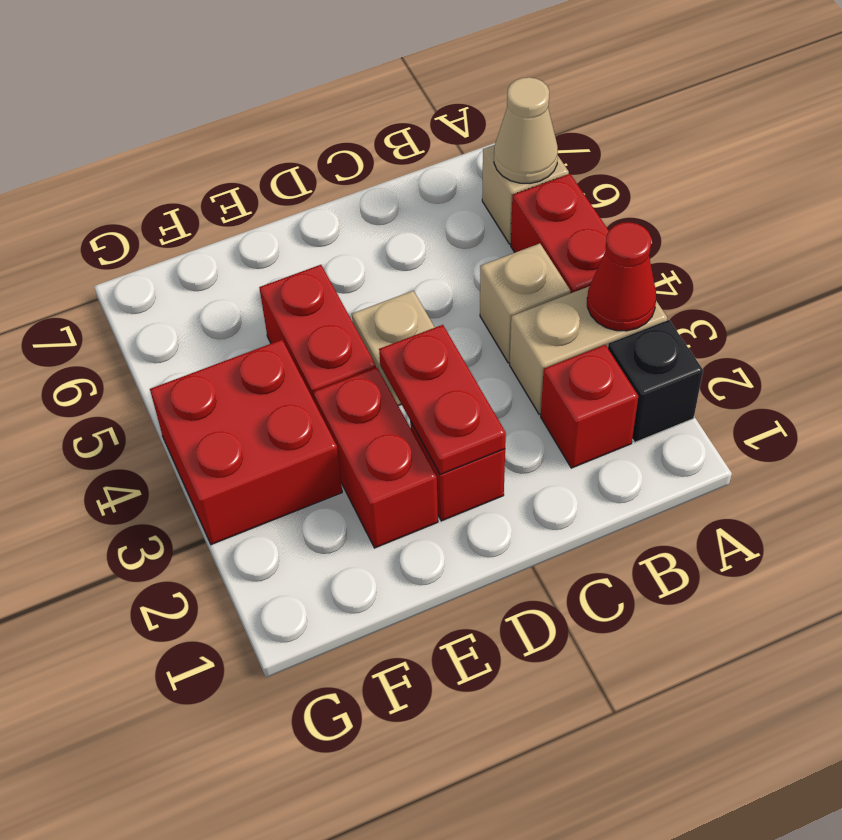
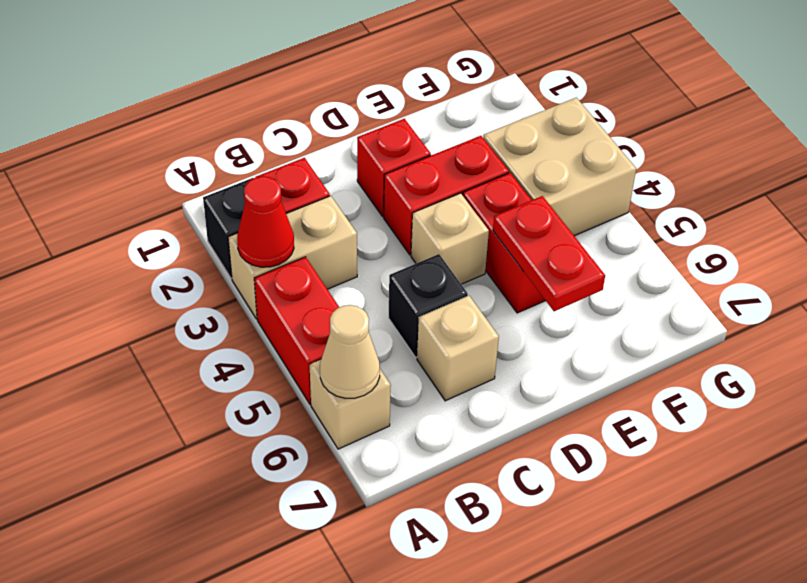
tan 1x1 brick [480,244,570,363] -> tan 1x1 brick moved to [417,296,499,401]
none -> black 1x1 brick [388,254,468,357]
red 1x2 plate [379,325,506,475] -> red 1x2 plate moved to [493,196,605,311]
red 1x2 brick [313,367,438,548] -> red 1x2 brick turned to [384,136,509,255]
red 2x2 brick [150,340,342,545] -> tan 2x2 brick [483,98,636,236]

